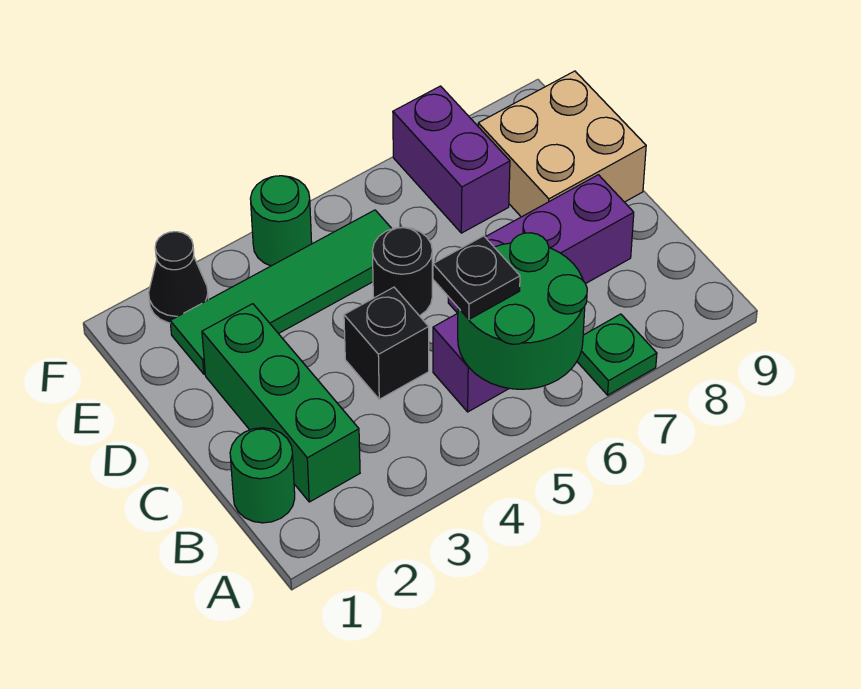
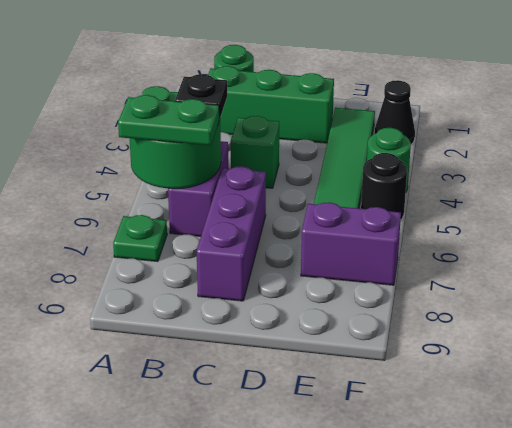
none -> green 1x2 plate [118,95,219,146]
black 1x1 brick [344,287,429,399] -> green 1x1 brick [231,116,279,188]
black 1x1 round brick [372,227,432,316] -> black 1x1 round brick moved to [361,153,407,220]
tan 2x2 brick [478,71,646,217] -> none

